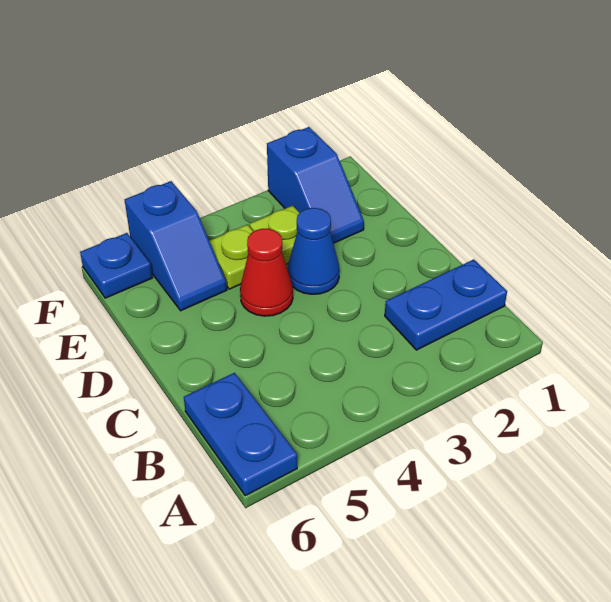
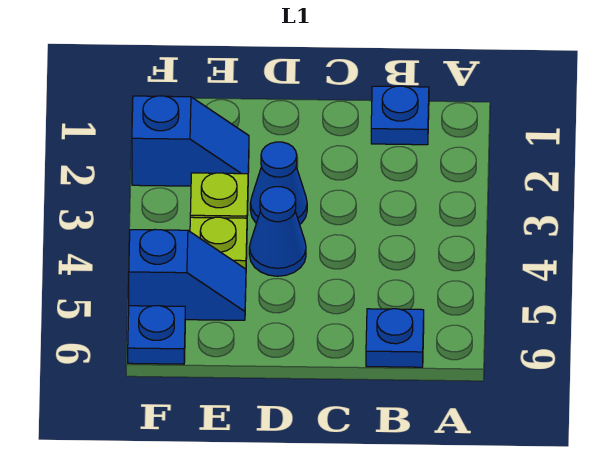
blue 1x2 plate [184,373,297,496] -> blue 1x1 plate [366,309,424,367]
blue 1x2 plate [385,259,507,350] -> blue 1x1 plate [371,86,429,145]
red 1x1 cone [240,229,293,316] -> blue 1x1 cone [249,187,306,276]

